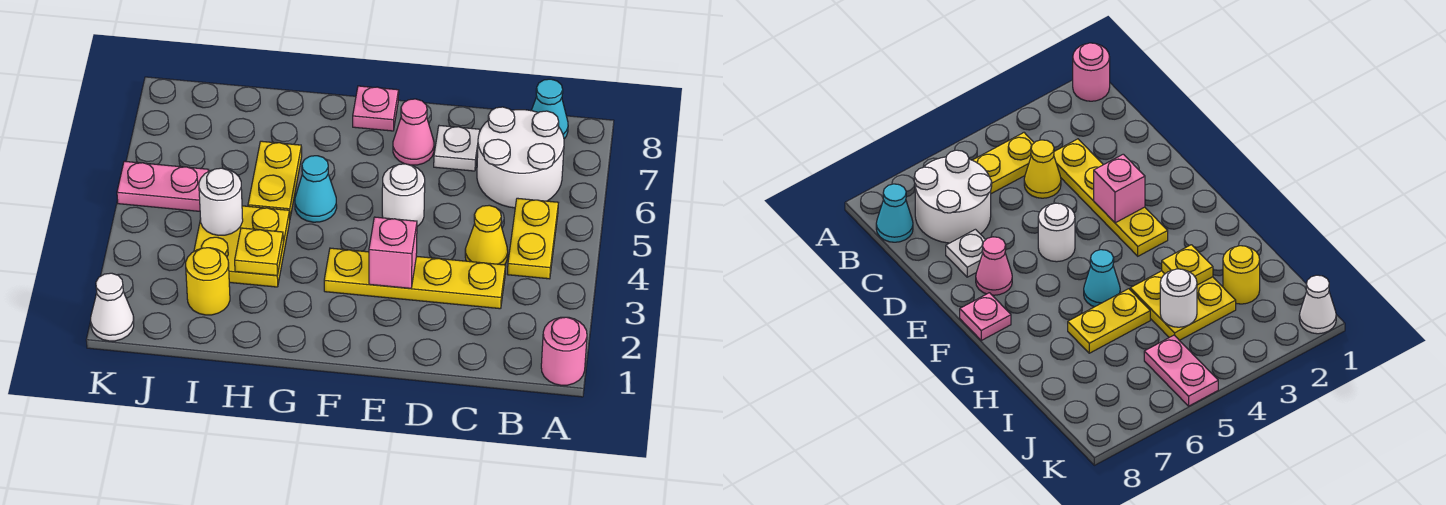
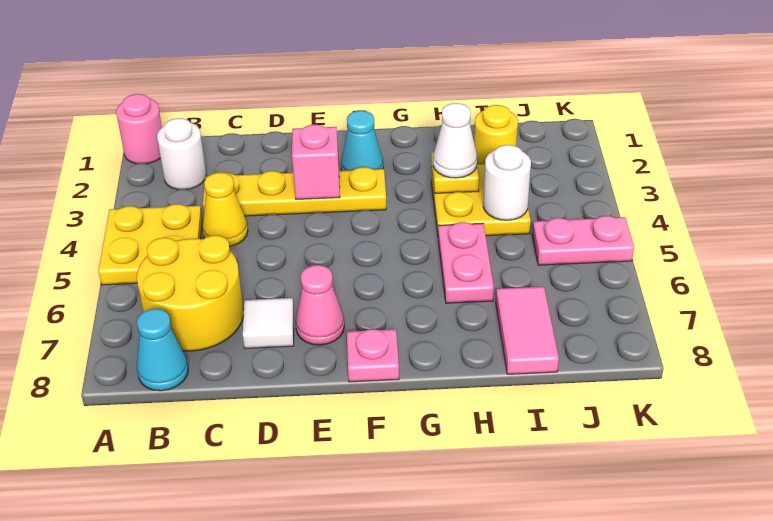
yellow 1x2 plate [508,198,558,279] -> yellow 2x2 plate [98,204,202,285]
white 2x2 round brick [477,107,564,208] -> yellow 2x2 round brick [137,235,244,351]
white 1x1 plate [434,126,480,171] -> white 1x1 tile [243,298,294,348]
white 1x1 round brick [382,164,425,226] -> white 1x1 round brick moved to [157,118,206,190]
cyan 1x1 cone [295,156,337,222] -> cyan 1x1 cone moved to [341,111,383,171]
yellow 1x2 plate [248,141,302,217] -> pink 1x2 plate [438,222,494,303]
none -> pink 1x2 tile [496,287,559,374]
white 1x1 cone [91,273,134,341] -> white 1x1 cone moved to [433,103,477,178]

